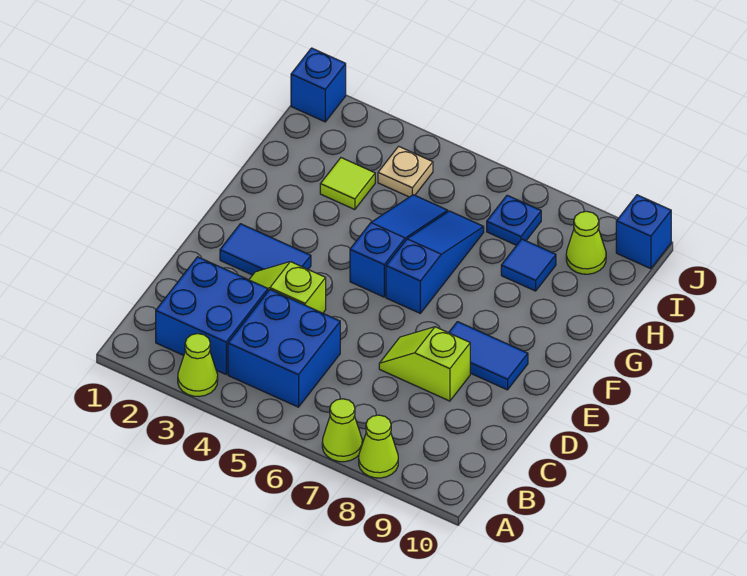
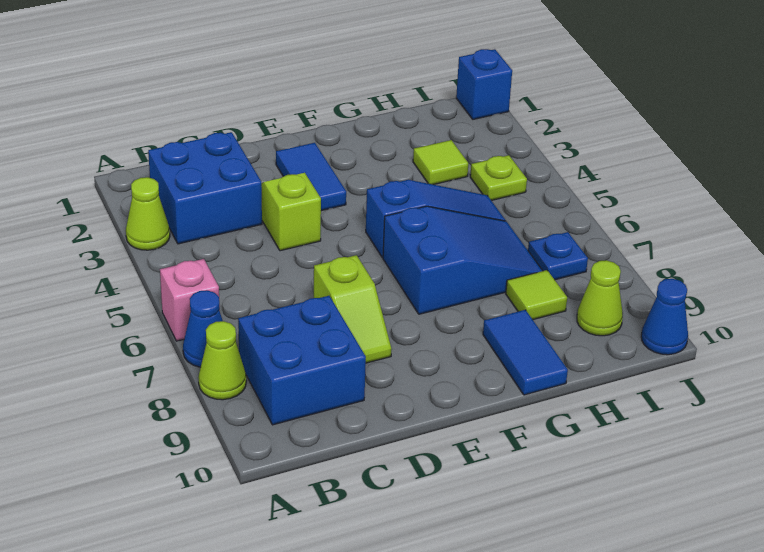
none -> pink 1x1 brick [160,259,220,341]
lime 1x1 cone [322,399,362,462] -> blue 1x1 cone [183,290,223,367]
blue 2x2 brick [228,290,340,407] -> blue 2x2 brick moved to [238,296,366,425]
lime 1x2 slope [379,327,470,401] -> lime 1x2 slope turned to [314,255,392,363]
blue 1x2 tile [449,322,528,390] -> blue 1x2 tile moved to [483,310,568,395]
blue 1x3 slope [386,211,484,313] -> blue 2x3 slope [383,206,543,314]
blue 1x1 tile [501,239,556,291] -> lime 1x1 tile [506,270,567,320]
tan 1x1 plate [378,146,433,197] -> lime 1x1 plate [470,155,527,200]
blue 1x1 brick [616,195,671,269] -> blue 1x1 cone [641,279,688,355]

